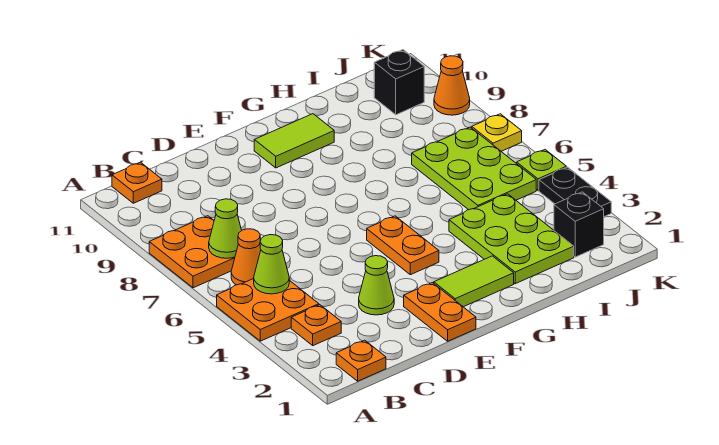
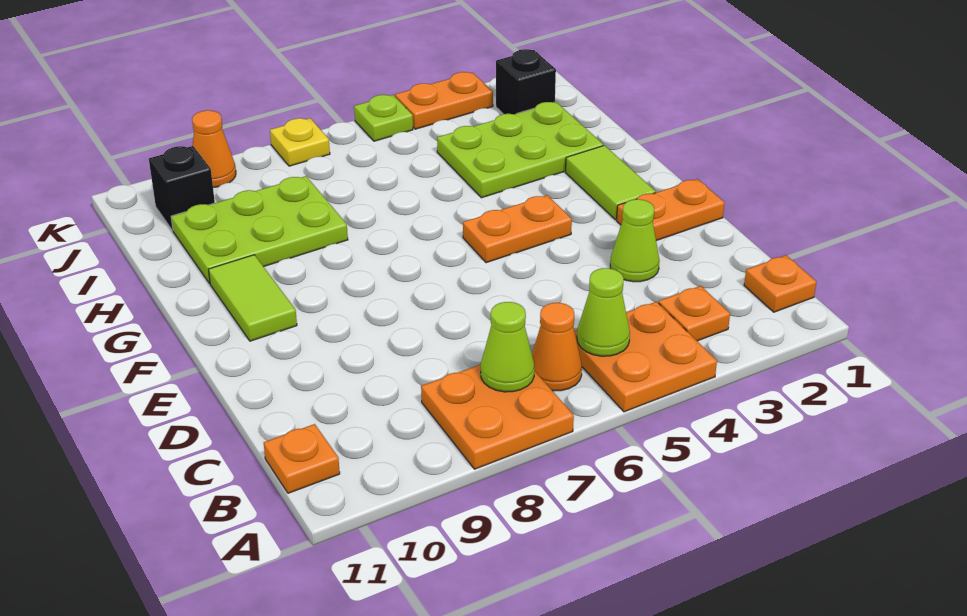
lime 2x3 plate [412,127,536,210] -> lime 2x3 plate moved to [171,176,348,283]
black 1x2 plate [539,167,611,217] -> orange 1x2 plate [395,72,493,129]

